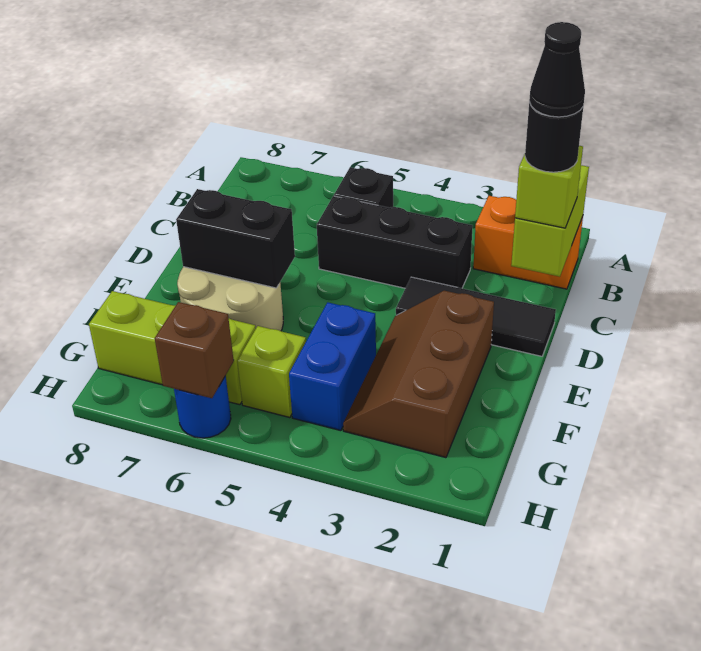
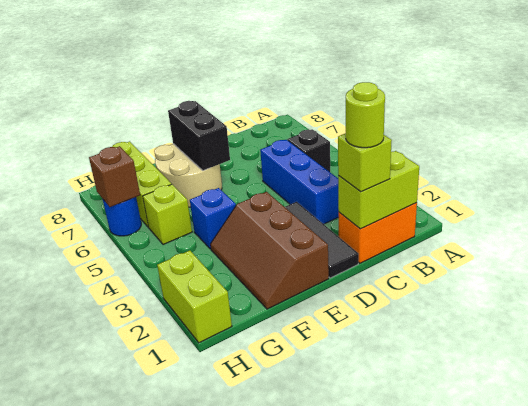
orange 1x2 brick [473,196,583,289] -> orange 1x2 brick turned to [338,203,417,263]
black 1x1 round brick [525,102,583,172] -> lime 1x1 round brick [346,82,385,148]
black 1x1 cone [529,22,585,117] -> none
black 1x3 brick [317,196,473,288] -> blue 1x3 brick [260,140,339,224]
brown 2x3 slope [343,291,494,458] -> brown 2x3 slope turned to [210,192,329,309]
blue 1x2 brick [289,302,376,431] -> blue 1x1 brick [190,188,236,249]
none -> lime 1x2 brick [157,250,232,343]

